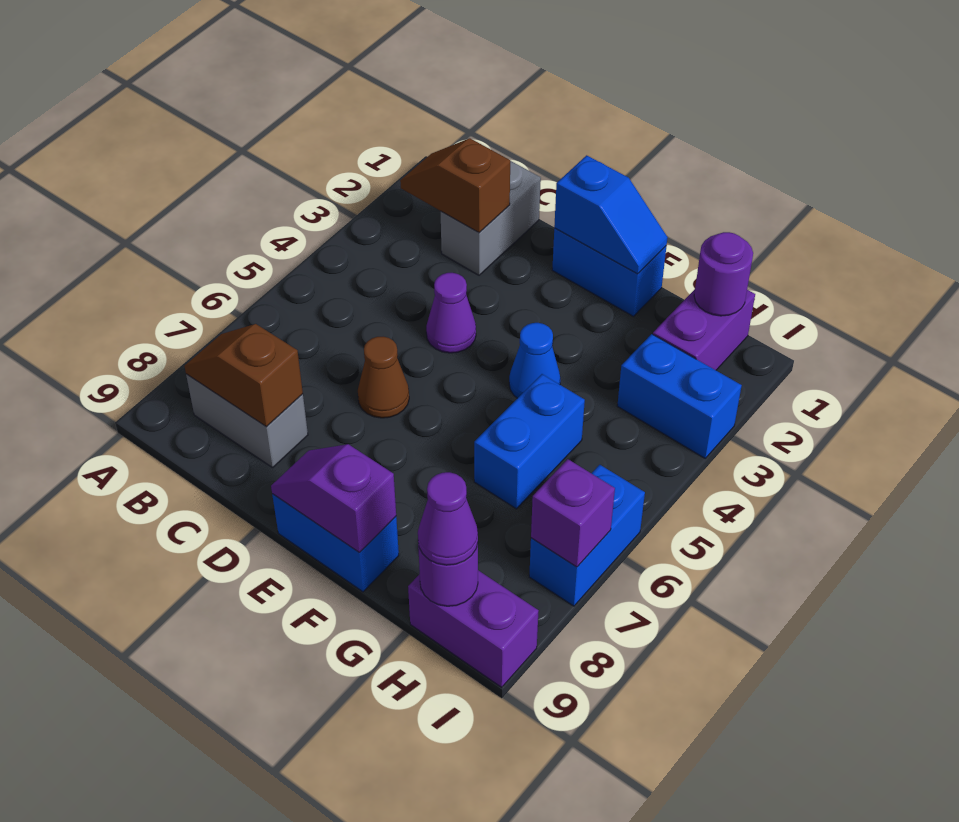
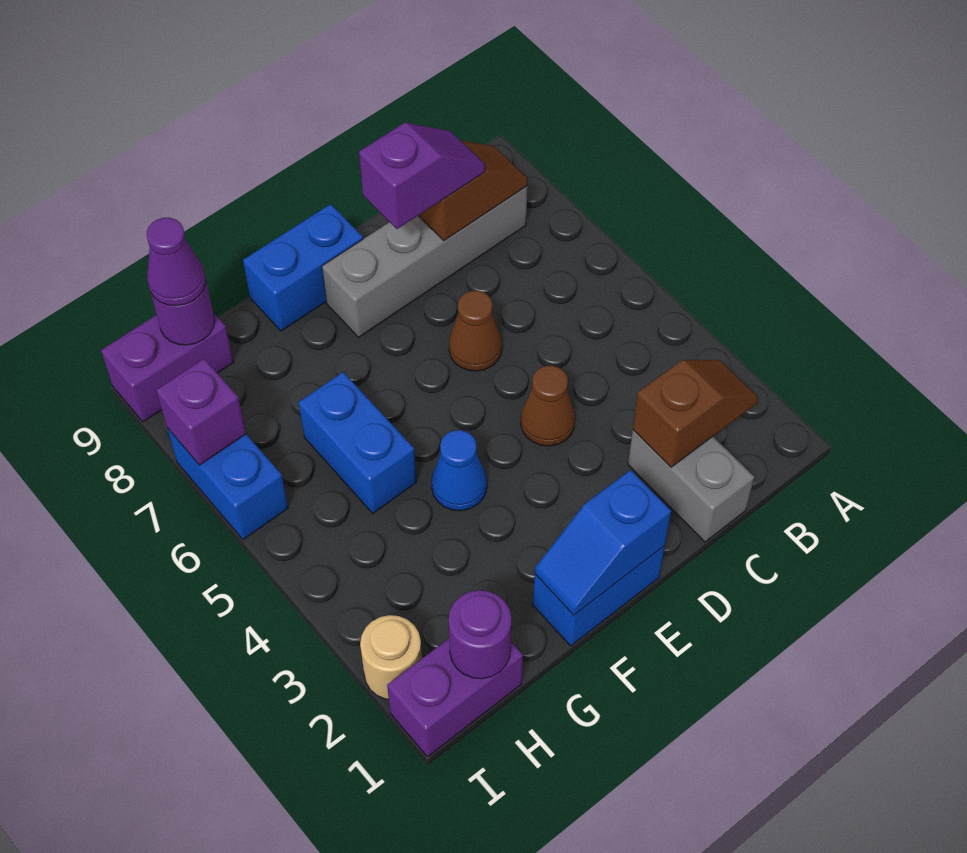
grey 1x2 brick [186,374,308,468] -> grey 1x4 brick [322,186,527,337]
purple 1x1 cone [426,273,476,353] -> brown 1x1 cone [521,366,575,446]
purple 1x2 slope [271,444,396,553] -> purple 1x2 slope moved to [359,123,485,229]
purple 1x2 brick [653,289,755,370] -> purple 1x2 brick turned to [387,639,523,757]
blue 1x2 brick [617,334,742,458] -> none
none -> tan 1x1 round brick [360,615,422,699]

